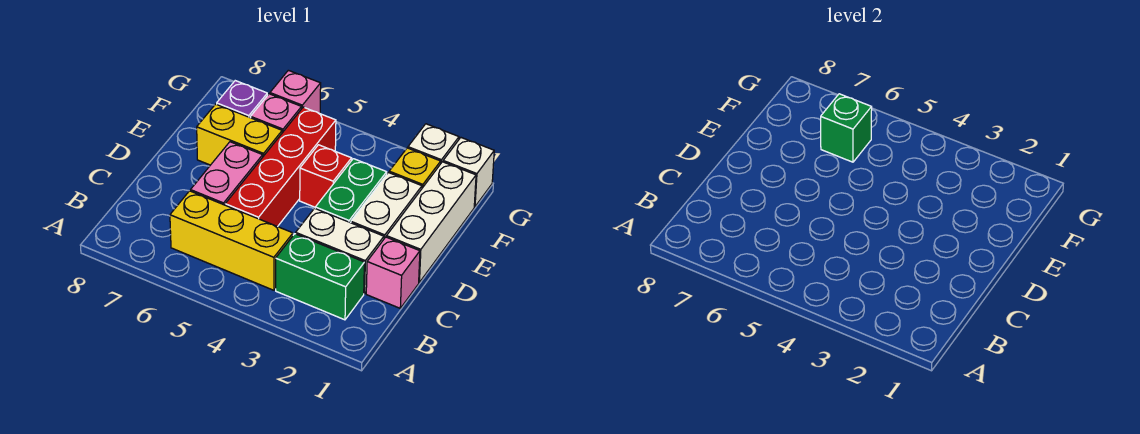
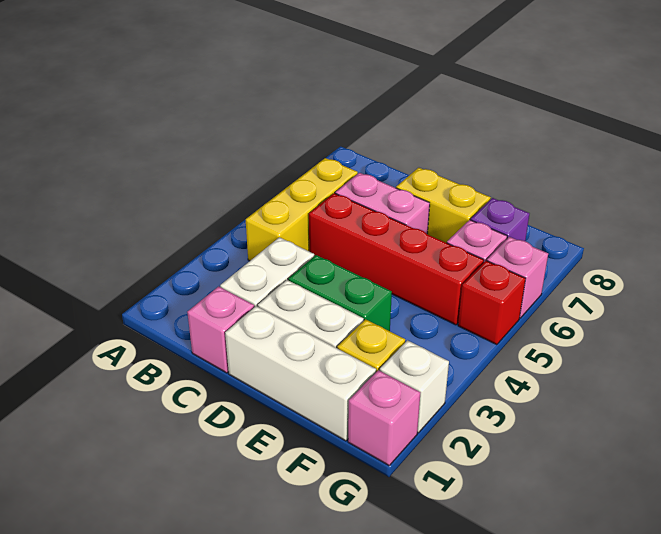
green 1x2 brick [276,234,364,320] -> none
red 1x1 brick [300,145,352,207] -> red 1x1 brick moved to [458,261,526,345]
yellow 1x2 brick [197,104,282,165] -> yellow 1x2 brick turned to [396,168,491,243]
green 1x1 brick [821,94,872,162] -> none
white 1x1 brick [443,138,494,207] -> pink 1x1 brick [348,370,420,465]

